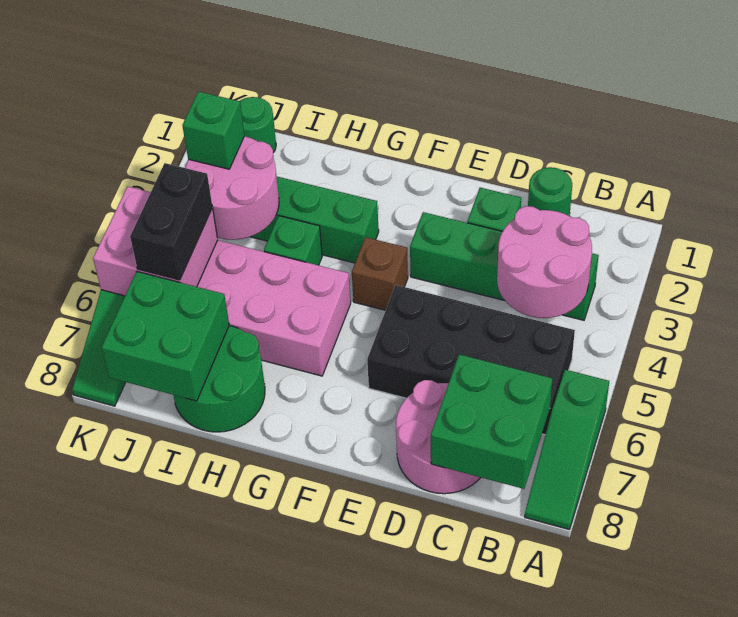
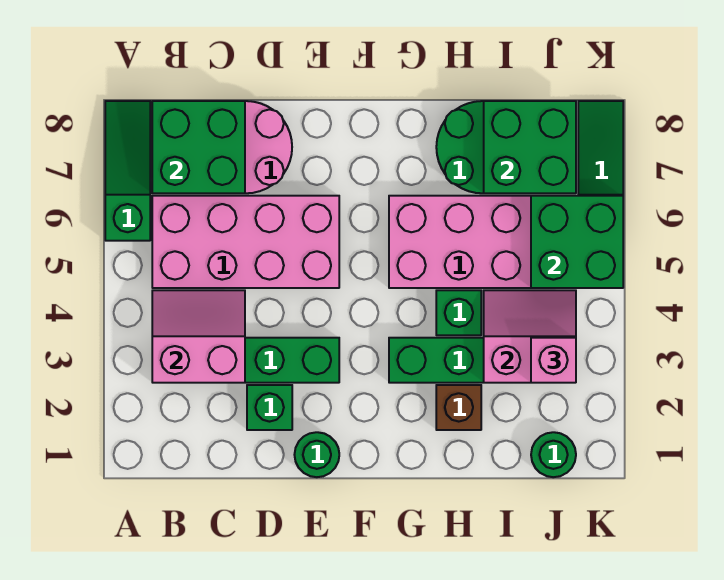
pink 2x2 round brick [497,206,592,318] -> pink 2x2 slope [152,290,245,383]
black 2x4 brick [367,285,575,435] -> pink 2x4 brick [152,196,339,288]
green 1x1 round brick [528,167,572,216] -> green 1x1 round brick moved to [294,432,339,477]
brown 1x1 brick [352,237,408,310] -> brown 1x1 brick moved to [436,385,481,430]
pink 2x2 round brick [186,136,279,240] -> pink 2x2 slope [484,290,576,383]
green 1x1 brick [182,91,244,169] -> pink 1x1 brick [531,338,576,383]
pink 2x2 brick [93,186,218,296] -> green 2x2 brick [531,196,623,288]
black 1x2 brick [130,163,212,280] -> none

